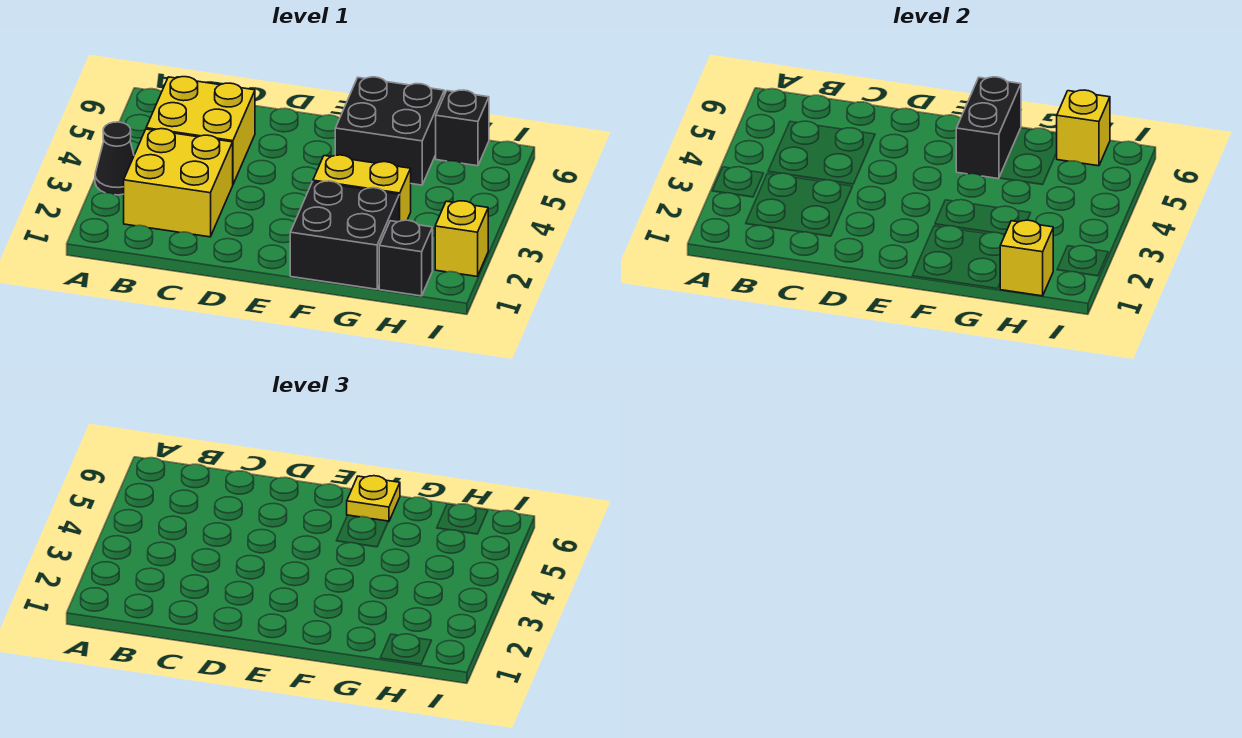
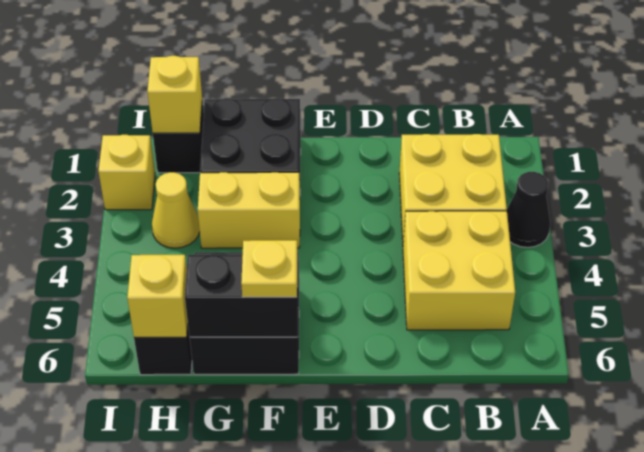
black 1x2 brick [956,77,1021,179] -> black 1x2 brick turned to [185,255,298,337]
none -> yellow 1x1 cone [152,172,200,248]

